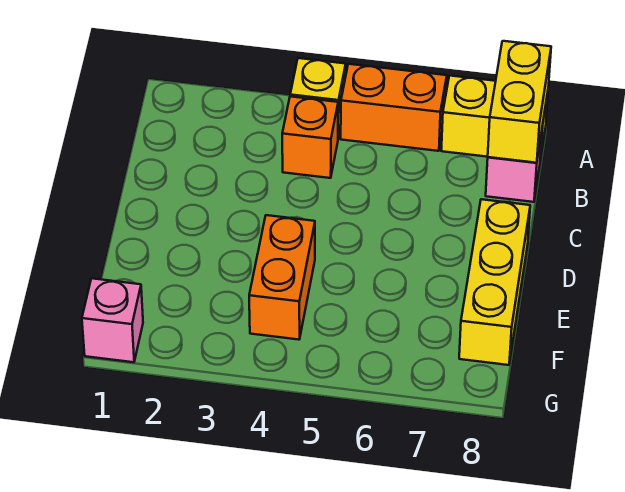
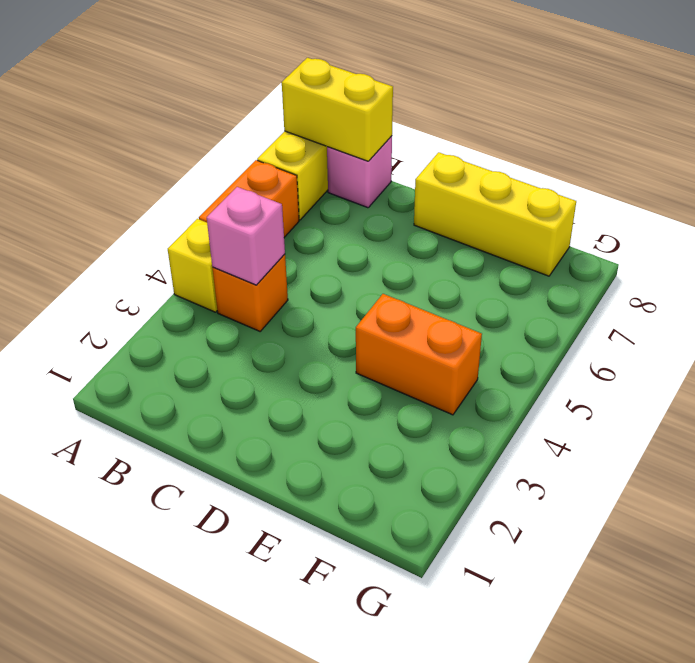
pink 1x1 brick [82,278,143,362] -> pink 1x1 brick moved to [207,187,285,285]

